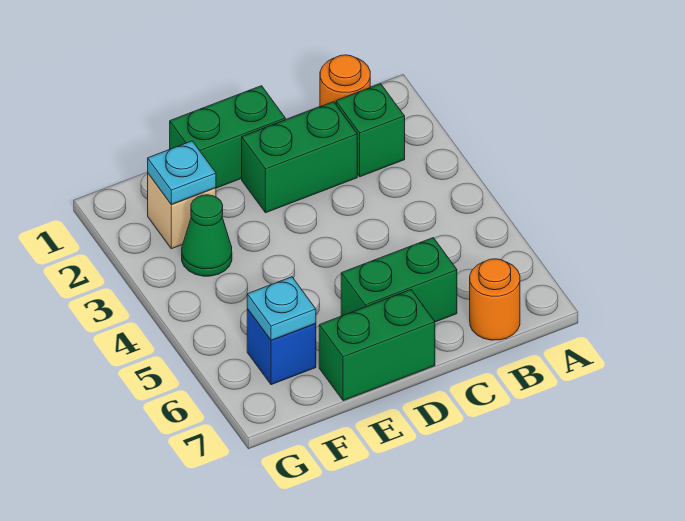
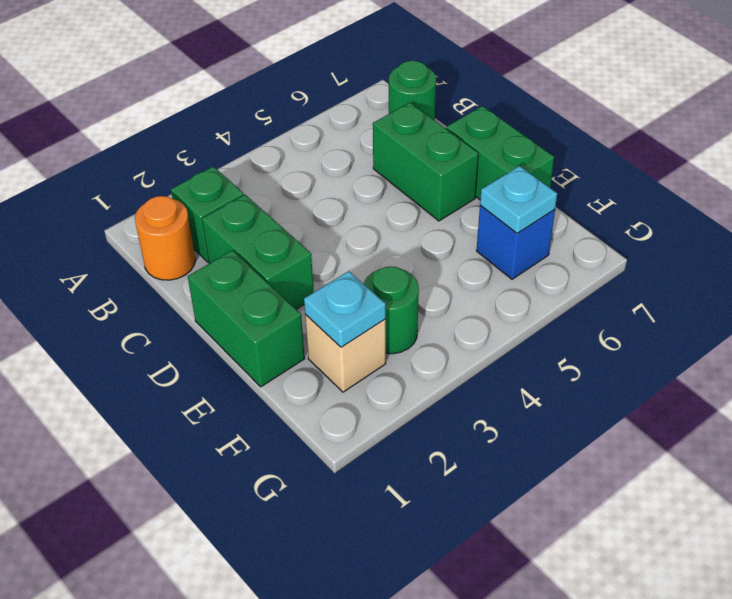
orange 1x1 round brick [470,259,520,340] -> green 1x1 round brick [389,61,436,120]
green 1x1 cone [182,195,232,276] -> green 1x1 round brick [364,266,419,354]

